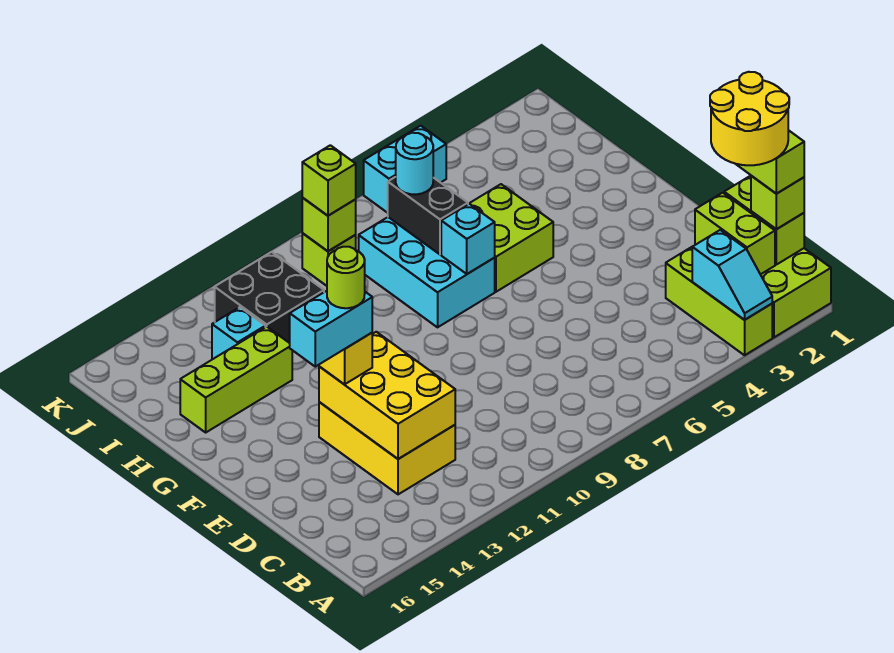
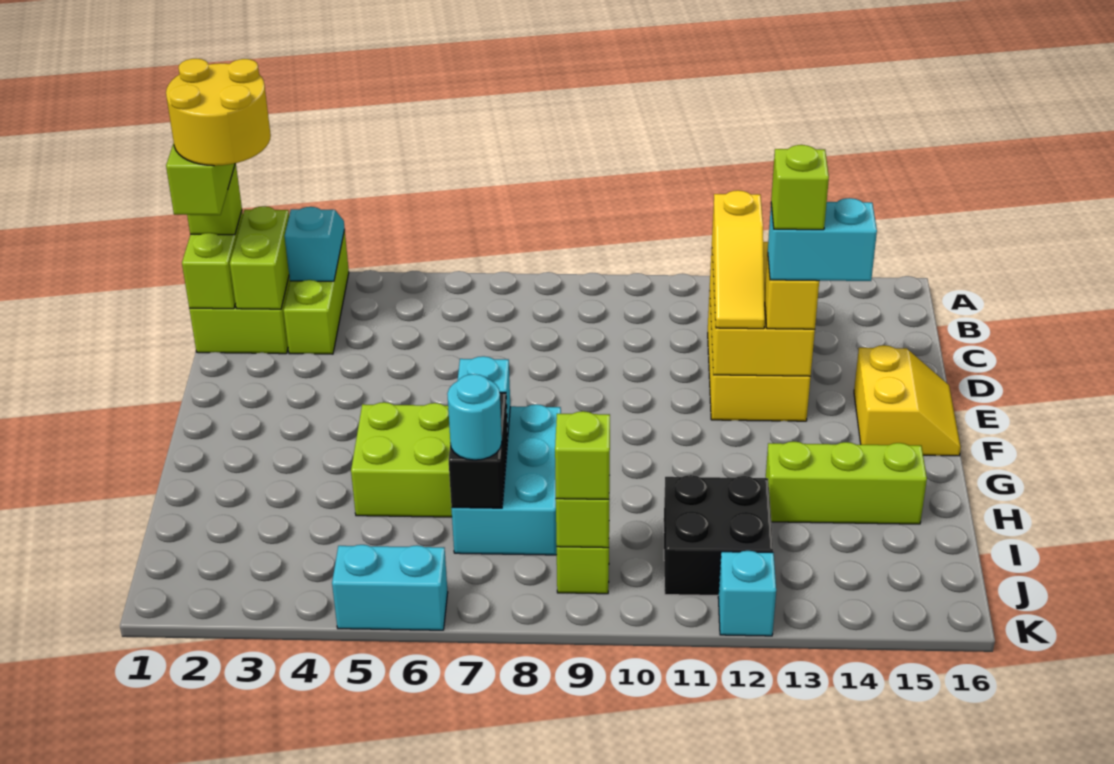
none -> yellow 1x3 slope [712,190,765,329]
lime 1x1 round brick [327,247,365,308] -> lime 1x1 brick [771,145,829,230]
none -> yellow 2x2 slope [854,345,961,456]
cyan 1x1 brick [212,307,265,359] -> cyan 1x1 brick moved to [718,551,776,636]

